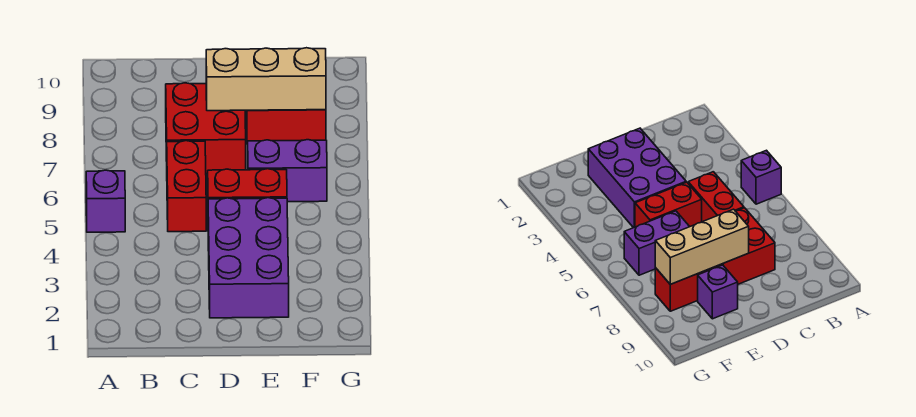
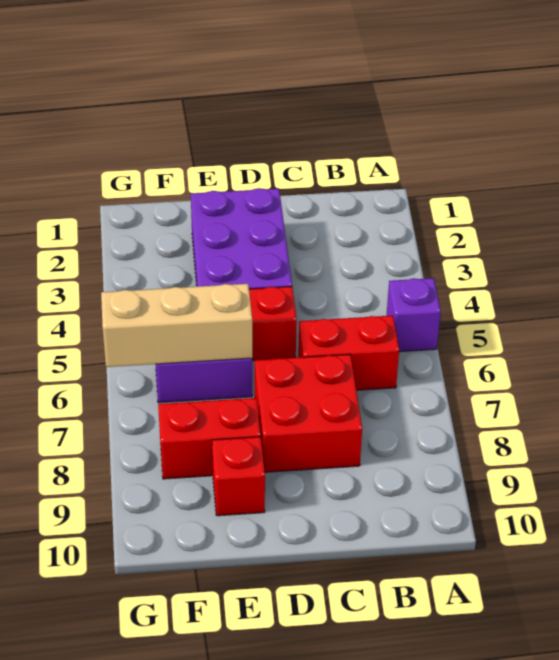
red 1x2 brick [167,141,206,232] -> red 1x2 brick turned to [298,316,399,390]
tan 1x3 brick [206,48,326,111] -> tan 1x3 brick moved to [101,284,252,367]
purple 1x1 brick [698,265,738,319] -> red 1x1 brick [212,437,265,516]

